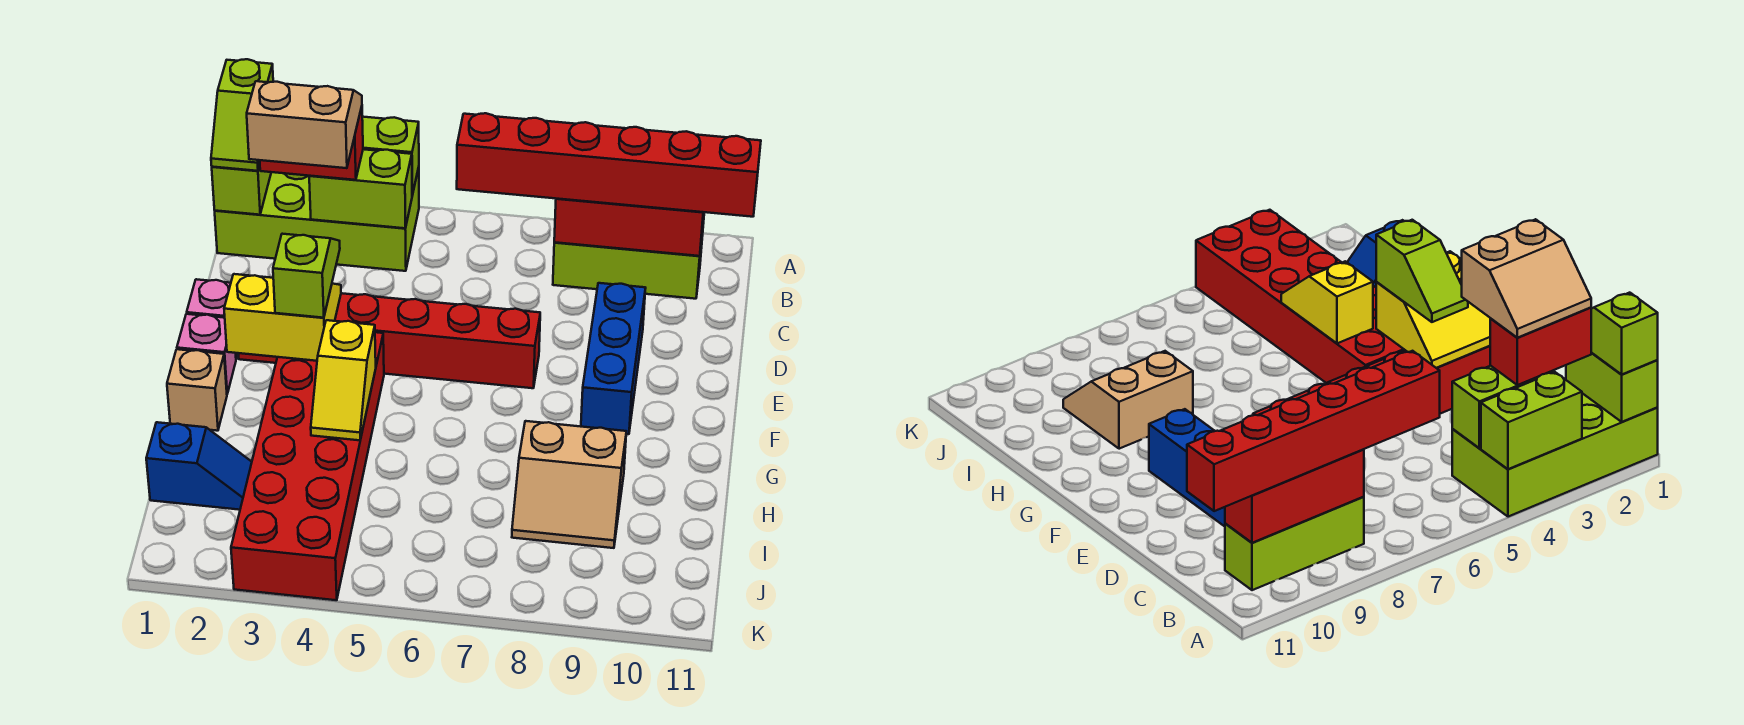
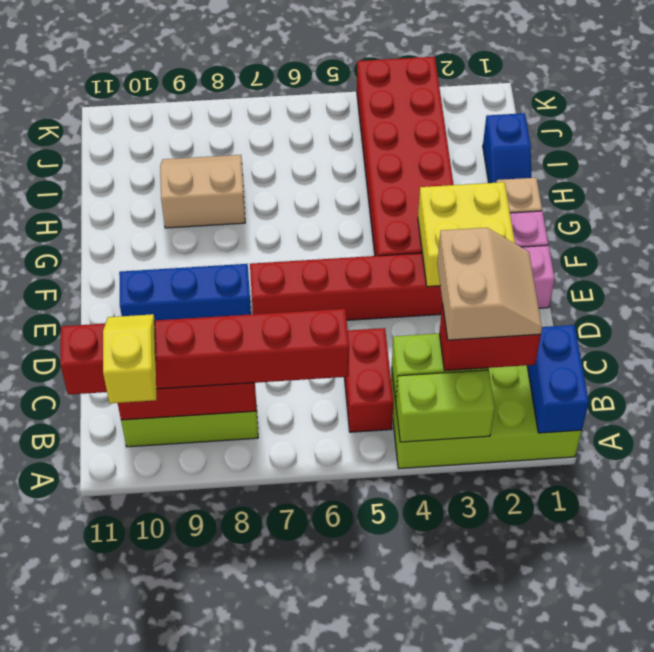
lime 1x2 brick [212,165,271,215] -> blue 1x2 brick [527,325,589,433]
lime 1x2 slope [211,59,273,171] -> none
tan 2x2 slope [247,81,362,168] -> tan 2x2 slope turned to [437,228,542,340]
none -> red 1x2 brick [344,328,393,432]
blue 1x3 brick [581,283,646,434] -> blue 1x3 brick turned to [119,264,251,320]
yellow 2x2 slope [224,274,341,361] -> yellow 2x2 brick [418,182,515,287]
lime 1x2 slope [273,234,340,318] -> none
yellow 1x2 slope [311,320,376,440] -> yellow 1x2 slope moved to [103,314,156,403]
blue 1x2 slope [146,422,252,510] -> blue 1x2 slope turned to [483,113,532,183]

